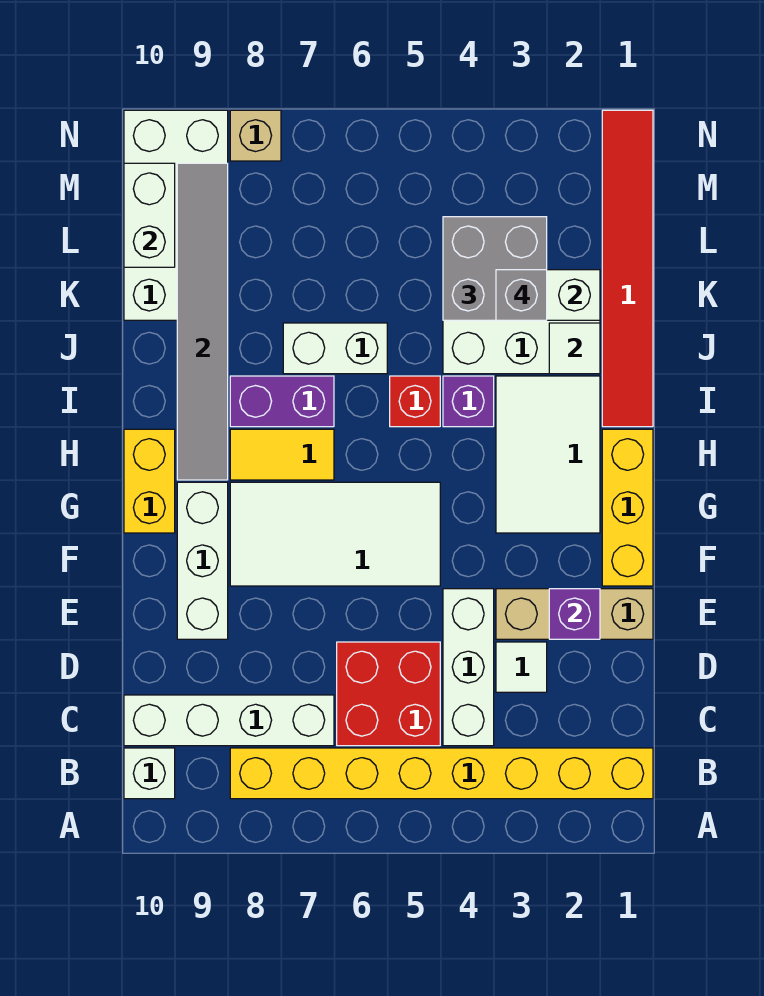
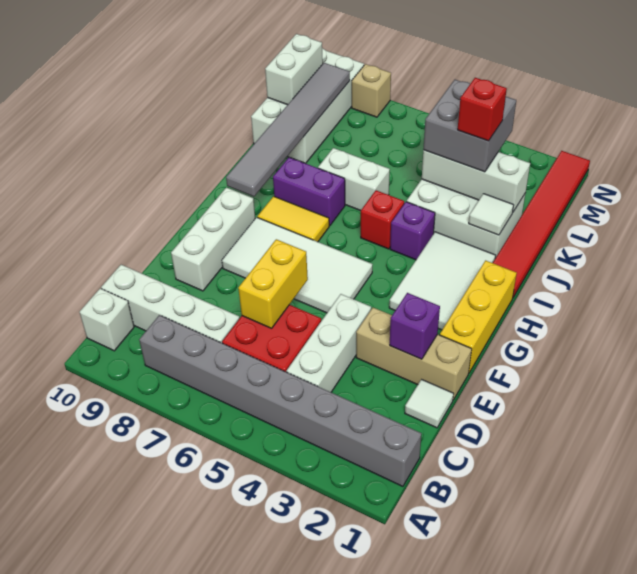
yellow 1x8 brick [230,748,653,799] -> grey 1x8 brick [139,315,422,486]
white 1x1 tile [496,642,547,692] -> white 1x1 tile moved to [405,379,454,428]
yellow 1x2 brick [124,429,175,533] -> yellow 1x2 brick moved to [238,239,308,328]
grey 1x1 brick [496,270,547,320] -> red 1x1 brick [458,78,507,141]

